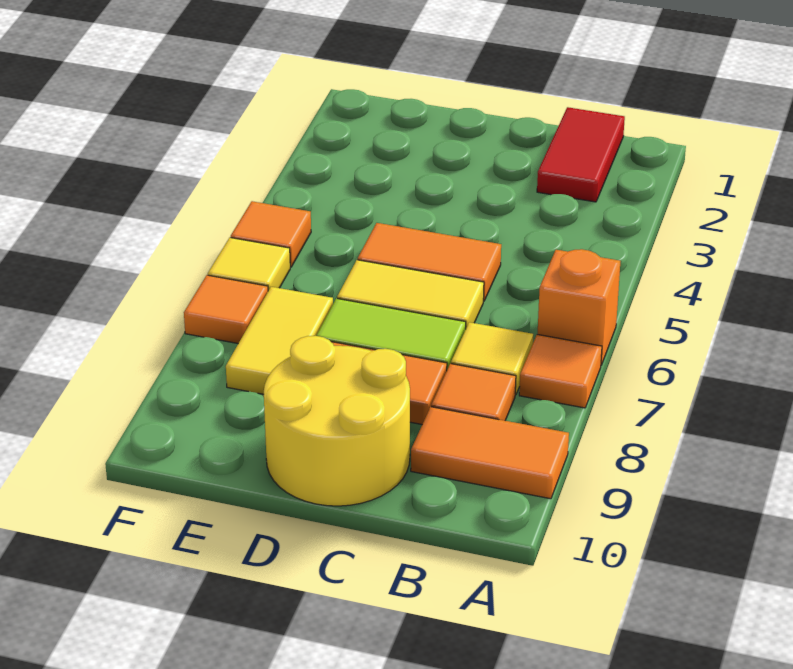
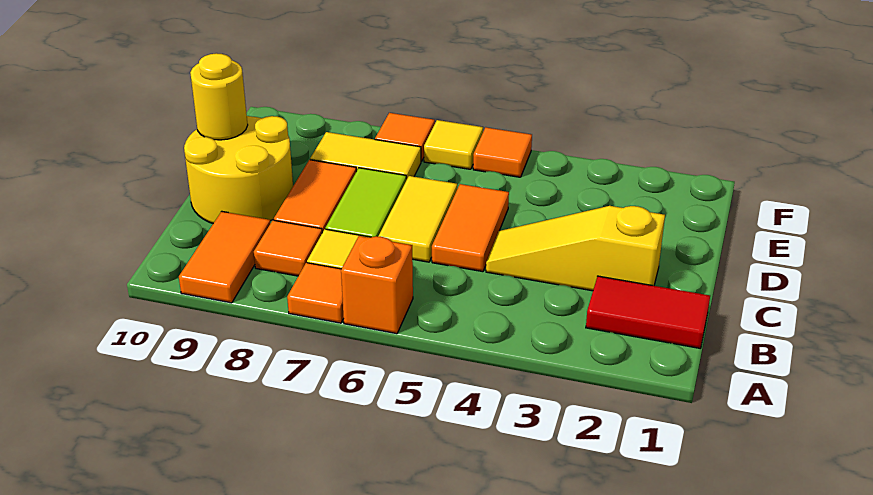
none -> yellow 1x3 slope [486,206,665,291]
none -> yellow 1x1 round brick [190,53,248,140]

